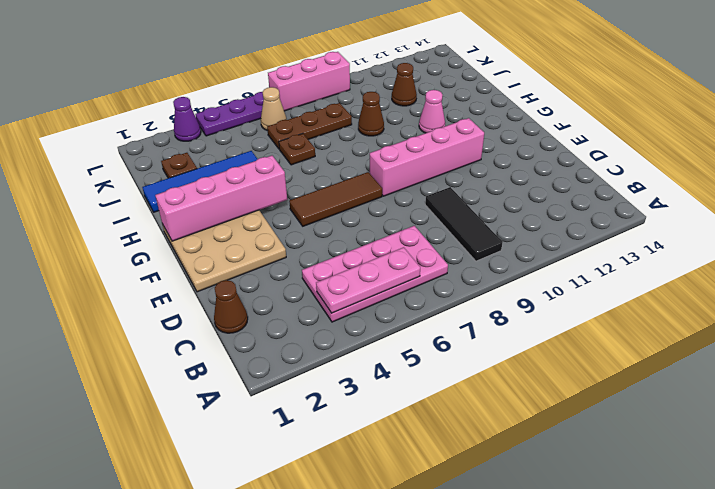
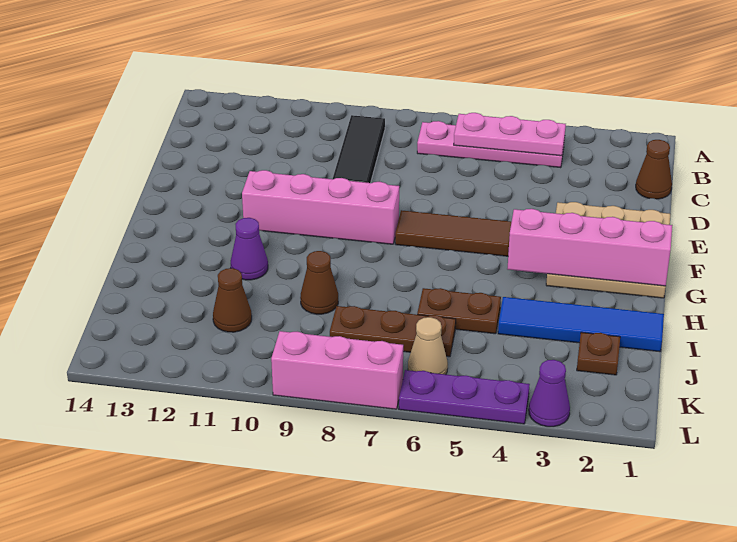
pink 2x4 plate [302,226,448,322] -> pink 1x4 plate [417,121,565,168]
pink 1x1 cone [419,90,445,133] -> purple 1x1 cone [231,218,268,280]
brown 1x1 plate [279,134,315,165] -> brown 1x2 plate [417,288,501,334]

